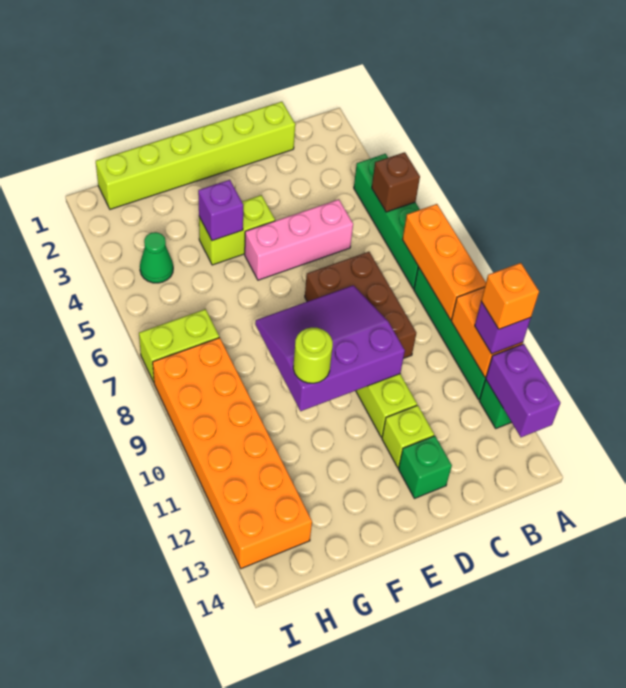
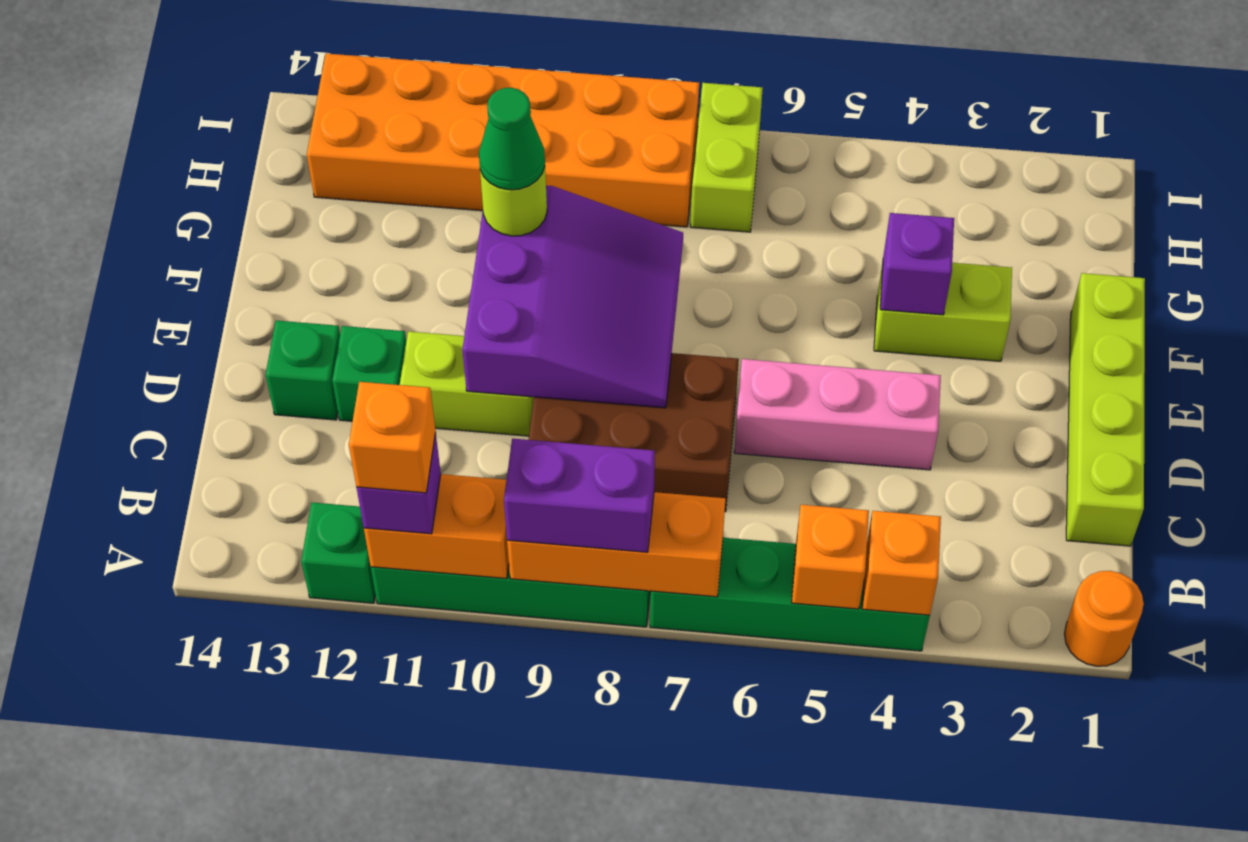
none -> orange 1x1 round brick [1064,571,1144,666]
none -> orange 1x1 brick [862,511,941,616]
brown 1x1 brick [372,152,420,212] -> orange 1x1 brick [792,505,869,609]
purple 1x2 brick [486,344,560,437] -> purple 1x2 brick moved to [504,439,655,552]
lime 1x6 brick [96,102,295,209] -> lime 1x4 brick [1066,273,1145,546]
pink 1x3 brick [245,199,353,280] -> pink 1x3 brick turned to [734,359,941,470]
lime 1x1 brick [382,405,434,467] -> green 1x1 brick [332,326,406,421]
lime 1x2 brick [199,195,275,265] -> lime 1x2 brick turned to [874,262,1012,361]
green 1x1 cone [140,232,173,283] -> green 1x1 cone moved to [479,88,545,190]

